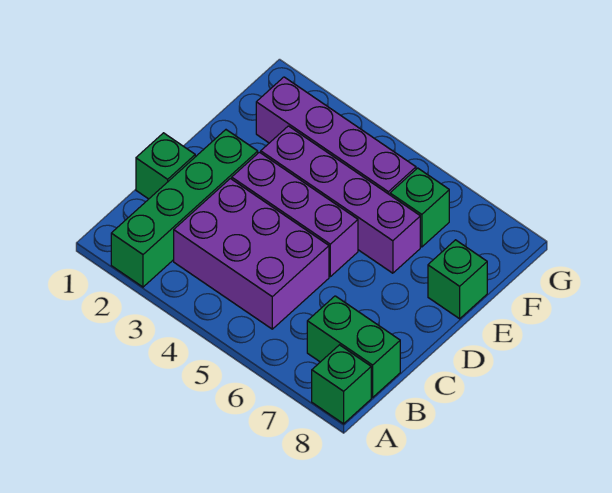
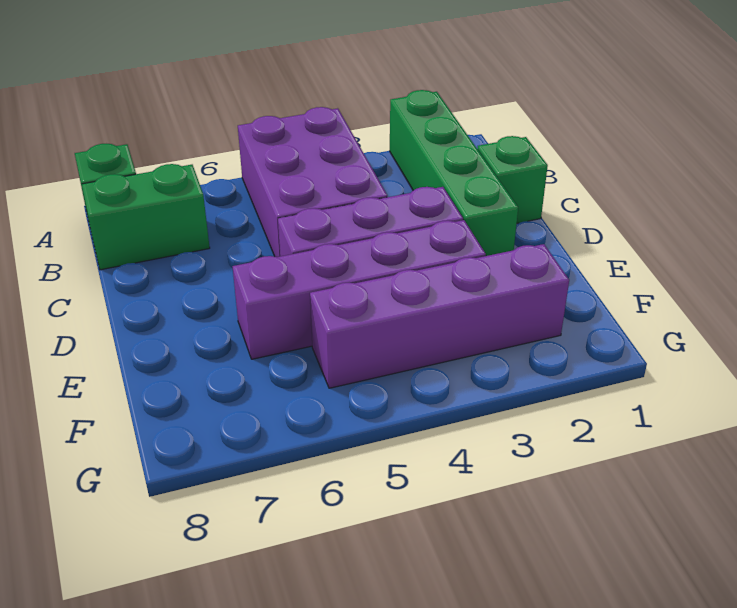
purple 2x3 brick [174,179,329,329] -> purple 2x3 brick turned to [238,107,387,257]
green 1x1 brick [428,240,487,319] -> none
green 1x1 brick [390,168,449,247] -> none

